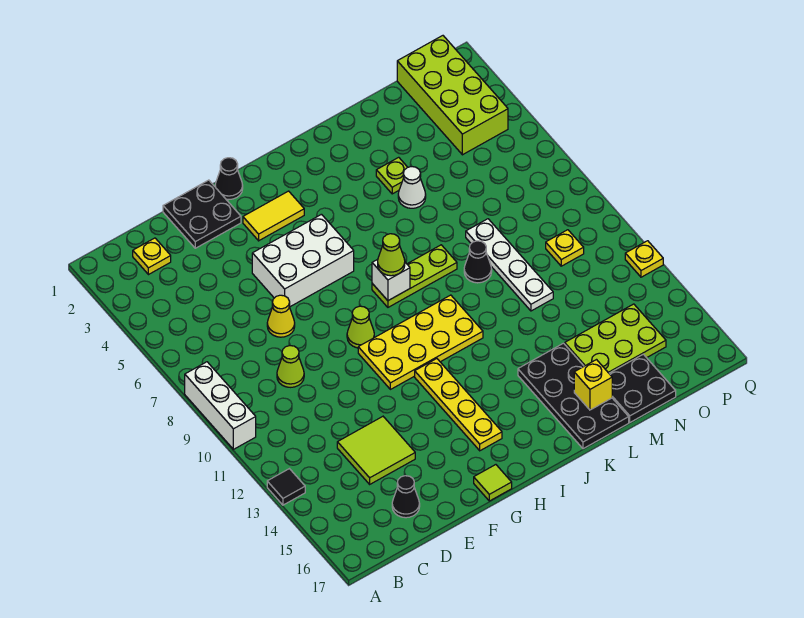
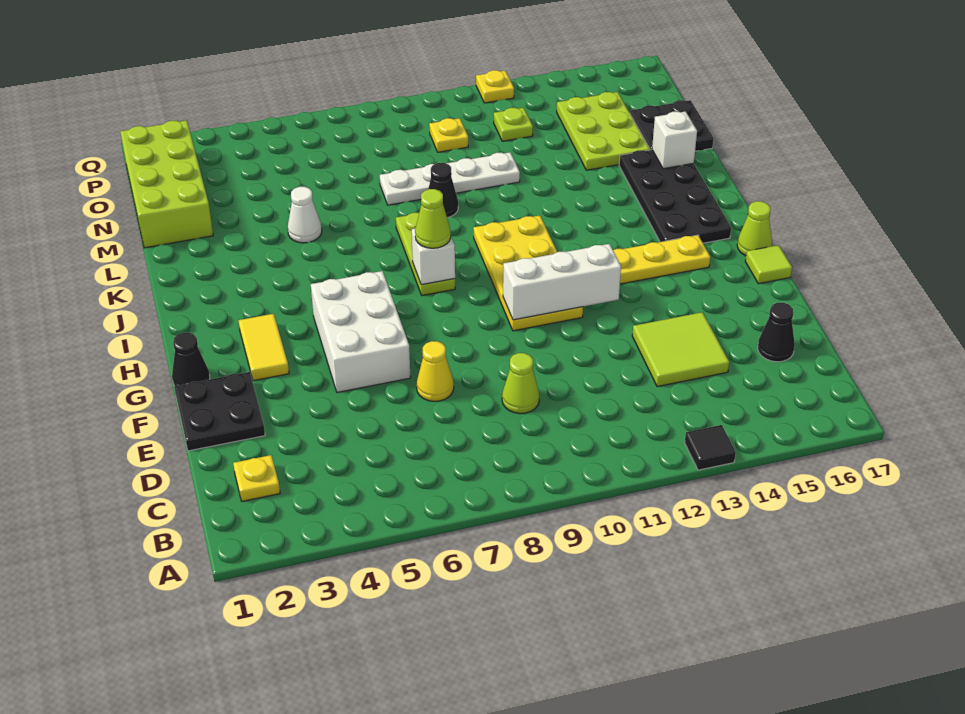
white 1x3 brick [185,362,256,449] -> white 1x3 brick moved to [503,244,621,320]
lime 1x1 cone [347,306,374,348] -> lime 1x1 cone moved to [737,201,772,256]
black 2x4 plate [518,343,629,449] -> black 2x4 plate turned to [619,150,731,243]
lime 1x1 plate [376,157,408,194] -> lime 1x1 plate moved to [494,108,533,141]
yellow 1x1 brick [574,360,612,410] -> white 1x1 brick [652,112,697,169]
lime 2x4 brick [397,36,508,155] -> lime 2x4 brick turned to [120,120,213,248]

